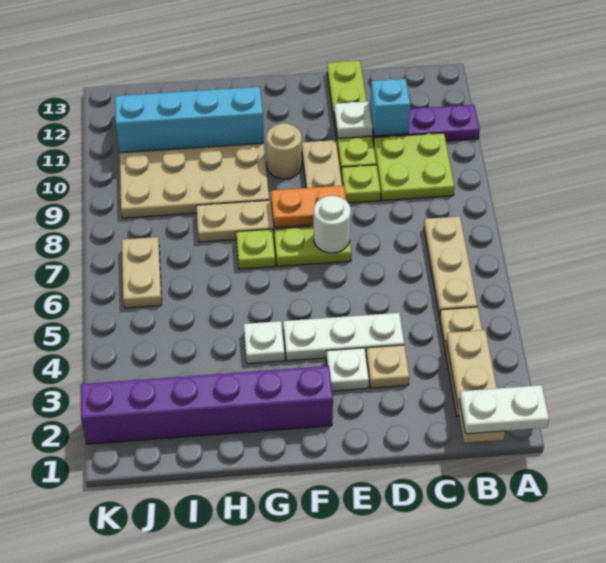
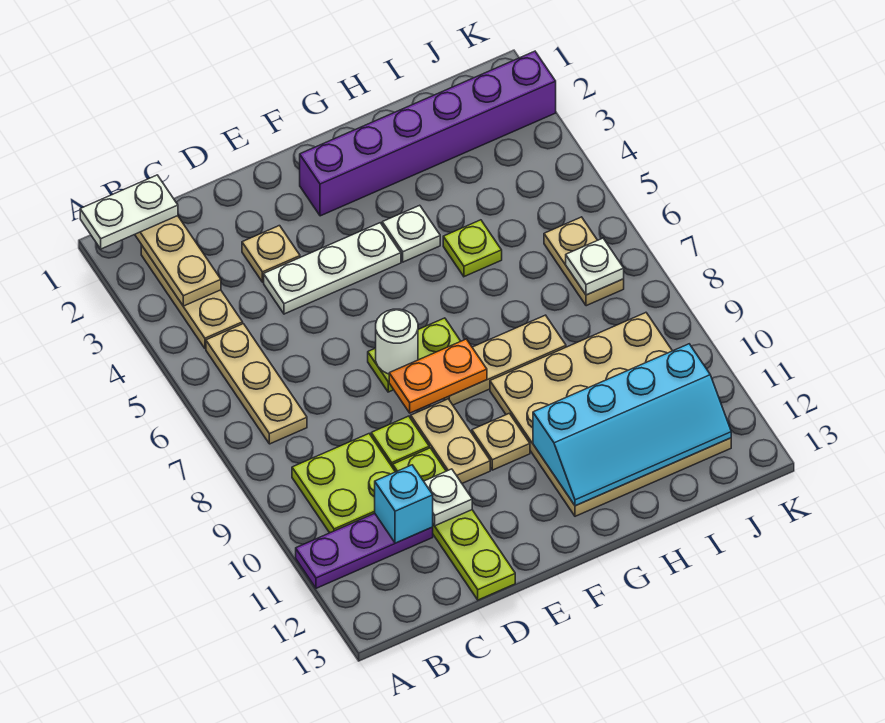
white 1x1 plate [326,348,369,391] -> white 1x1 plate moved to [566,238,624,295]
tan 1x1 round brick [266,123,302,179] -> tan 1x1 plate [472,413,530,470]
lime 1x1 plate [236,229,275,269] -> lime 1x1 plate moved to [443,220,502,277]

